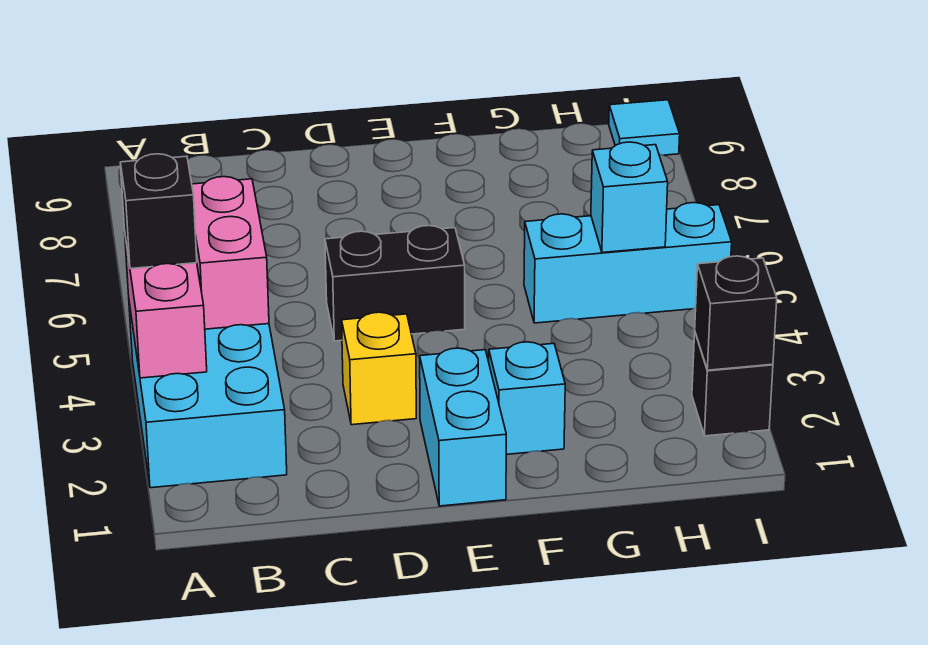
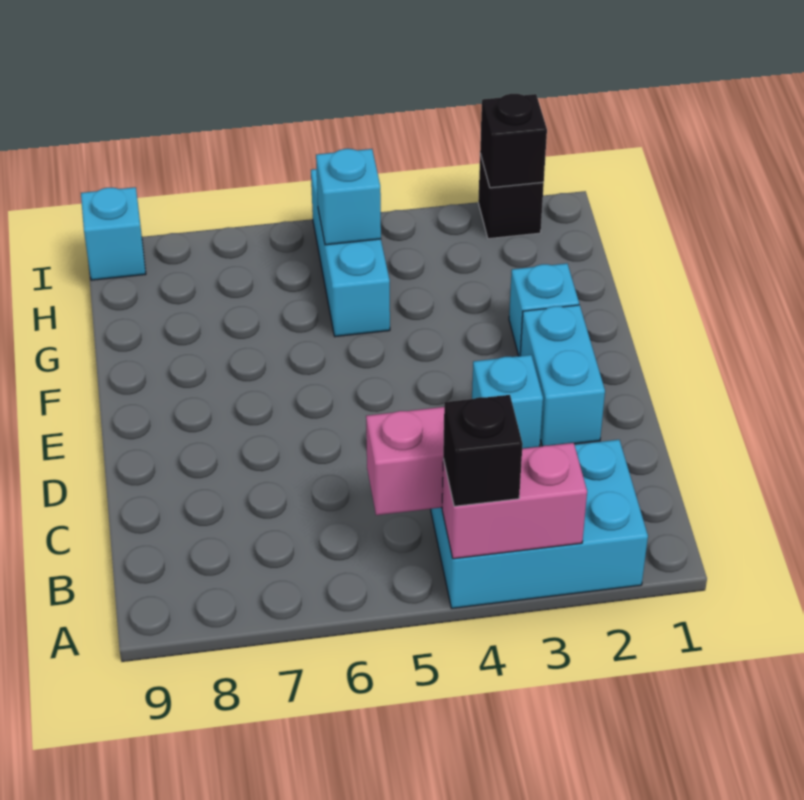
yellow 1x1 brick [342,312,416,425] -> cyan 1x1 brick [472,355,543,449]
black 1x2 brick [325,225,465,341] -> none
cyan 1x2 brick [420,348,506,506] -> cyan 1x2 brick turned to [520,305,605,446]
cyan 1x1 tile [609,100,680,155] -> cyan 1x1 brick [81,187,146,280]

